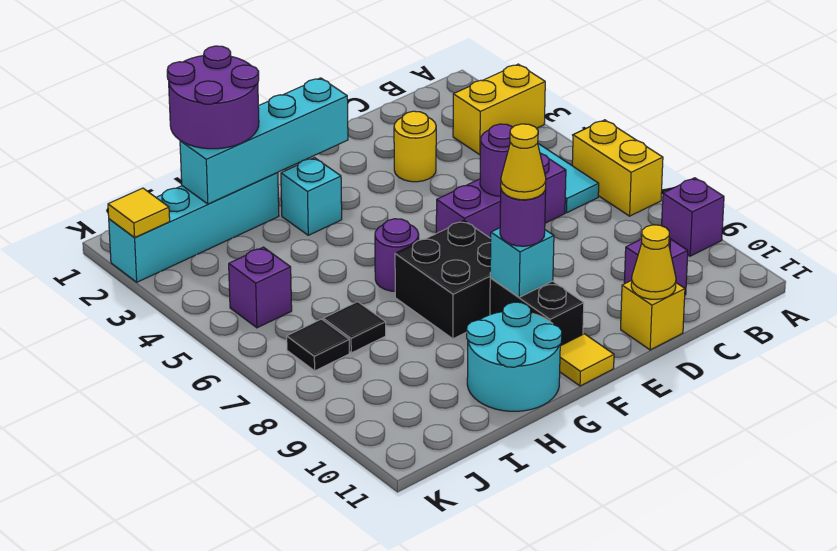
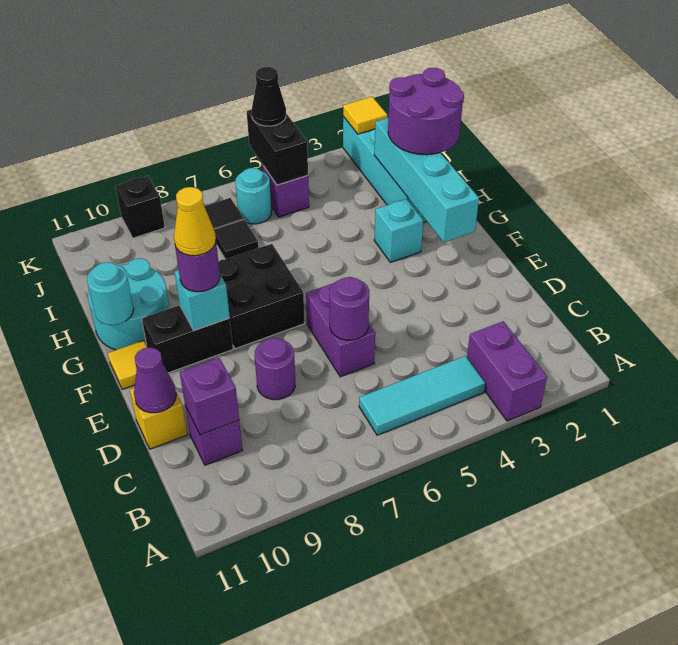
yellow 1x2 brick [453,64,545,155] -> purple 1x2 brick [467,321,547,421]
yellow 1x2 brick [572,120,663,216] -> none
purple 1x1 brick [662,178,724,256] -> purple 1x1 brick moved to [180,358,239,435]
purple 1x3 brick [436,153,566,238] -> purple 1x2 brick [306,283,375,377]
yellow 1x1 round brick [394,111,436,182] -> none
yellow 1x1 cone [631,225,676,299] -> purple 1x1 cone [134,347,176,413]
purple 1x1 round brick [375,219,419,291] -> purple 1x1 round brick moved to [255,338,295,400]
none -> cyan 1x1 round brick [87,262,134,325]
none -> black 1x2 brick [247,110,308,185]
none -> cyan 1x1 round brick [235,168,272,224]
none -> black 1x1 cone [252,67,286,126]
none -> black 1x1 brick [116,176,165,238]

